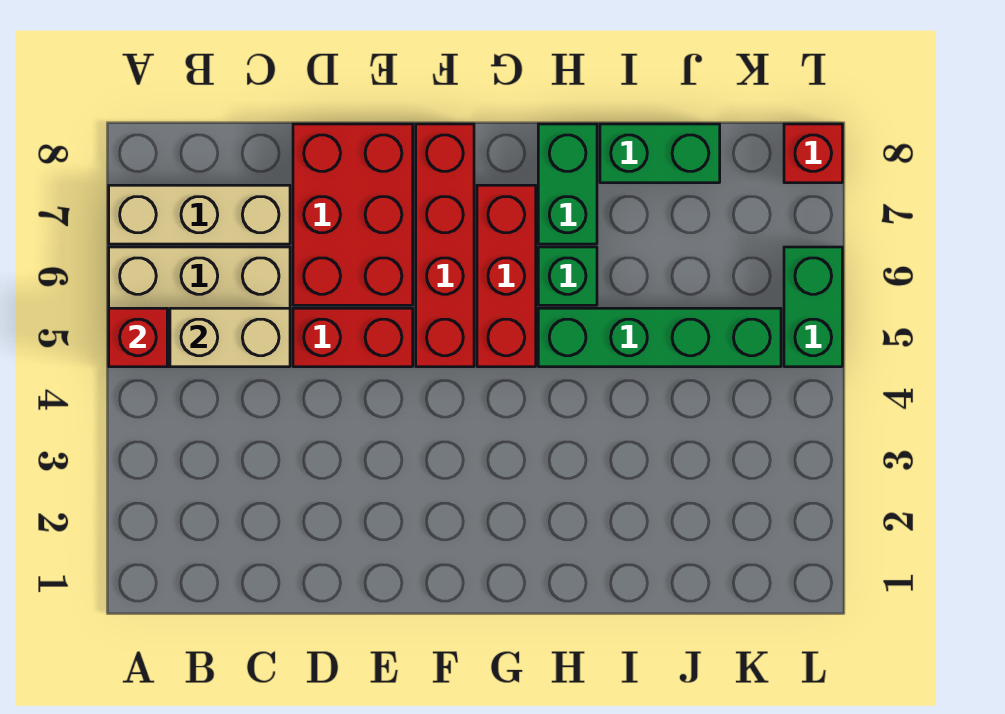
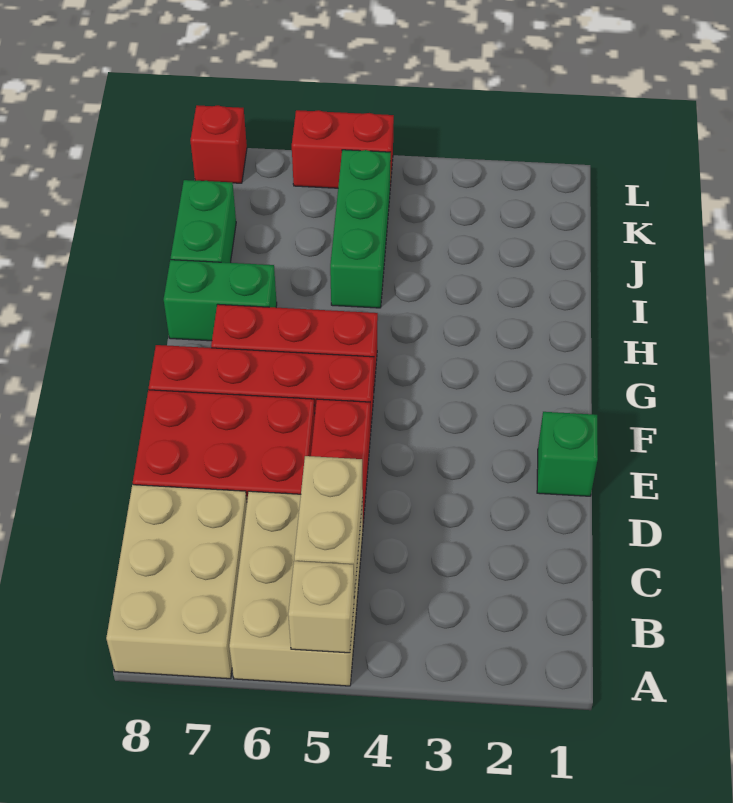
red 1x1 brick [109,308,167,367] -> tan 1x1 brick [288,561,354,653]
tan 1x3 brick [109,185,290,244] -> tan 2x3 brick [106,485,247,679]
green 1x4 brick [538,308,781,367] -> green 1x3 brick [330,150,391,308]
green 1x1 brick [538,247,597,305] -> green 1x1 brick moved to [537,412,598,496]
green 1x2 brick [784,247,842,367] -> red 1x2 brick [292,110,394,188]

